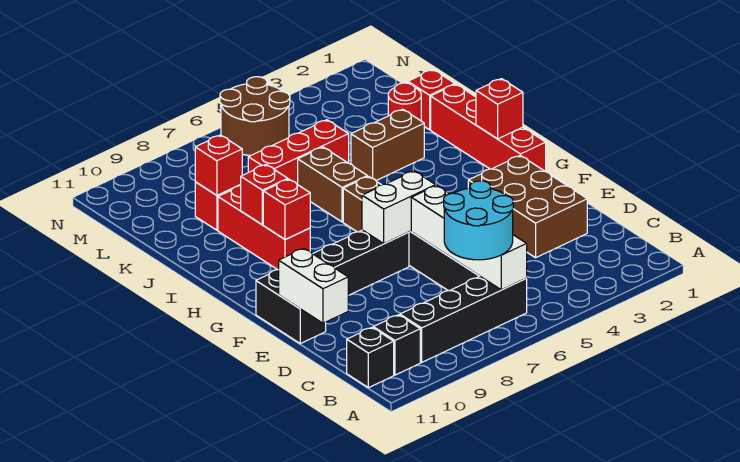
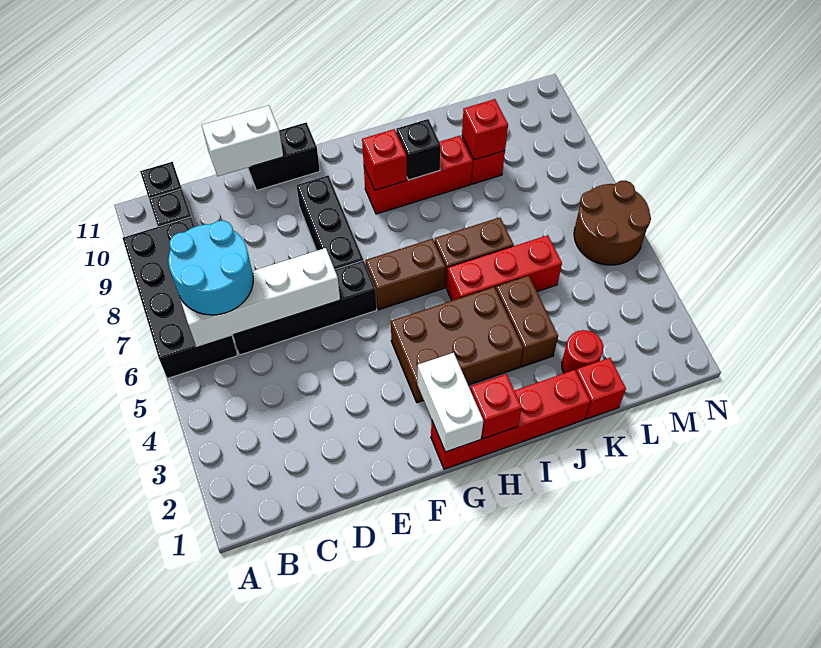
black 1x4 brick [400,276,527,362] -> black 2x4 brick [123,217,237,378]
brown 2x3 brick [468,156,587,258] -> brown 2x3 brick moved to [391,287,523,403]
white 1x2 brick [362,171,436,244] -> white 1x2 brick moved to [418,353,483,452]
red 1x1 brick [240,165,288,225] -> black 1x1 brick [396,119,441,180]
red 1x3 brick [248,120,349,185] -> red 1x3 brick turned to [447,235,562,301]

